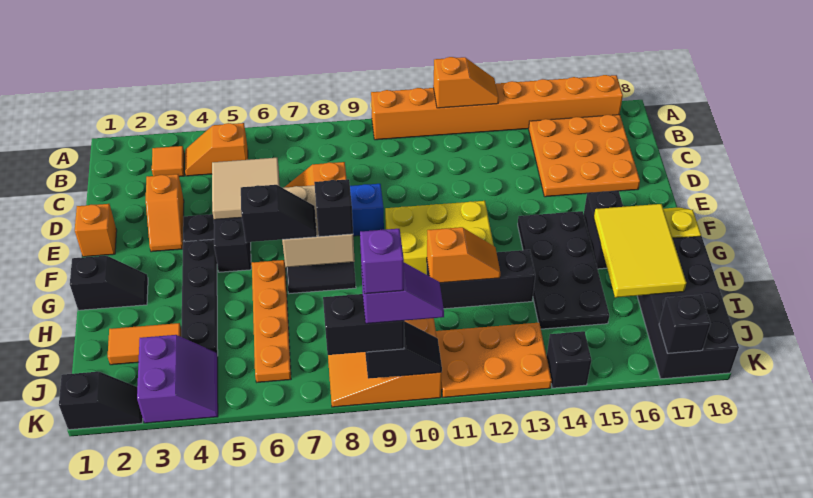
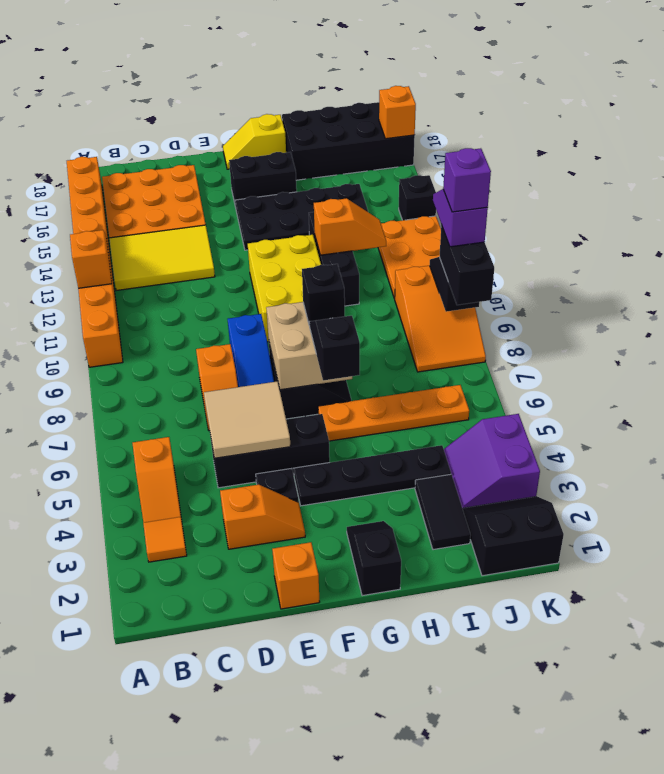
yellow 2x3 tile [594,204,686,297] -> yellow 2x3 tile moved to [109,225,215,291]
orange 1x2 slope [427,227,500,283] -> orange 1x2 slope turned to [314,198,386,255]
orange 1x2 tile [108,323,181,365] -> black 1x2 tile [415,474,471,550]
purple 2x2 slope [137,335,218,423] -> purple 2x2 slope turned to [444,414,540,508]
black 1x2 slope [59,372,143,430] -> black 2x2 slope [463,496,564,576]
black 1x1 brick [659,295,710,353] -> orange 1x1 brick [379,86,416,139]

